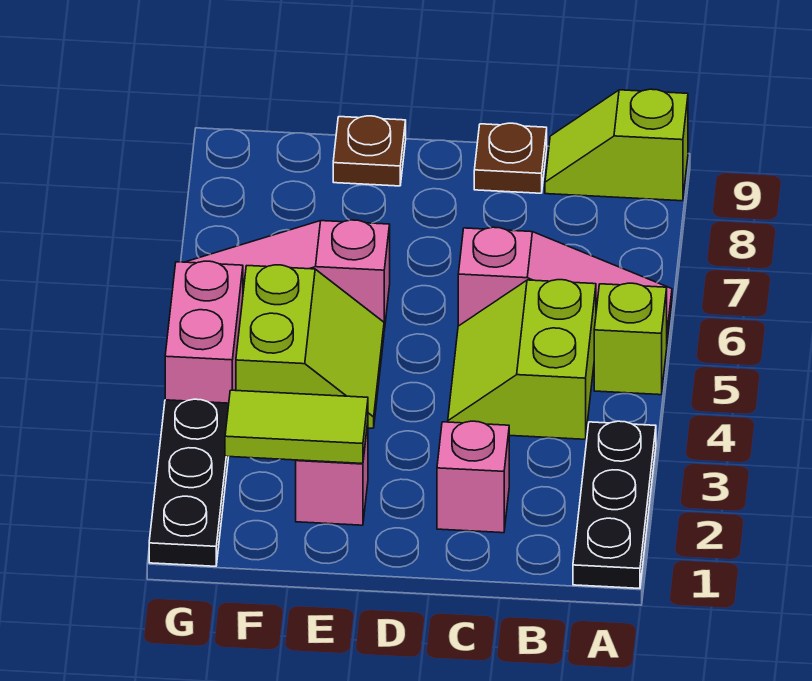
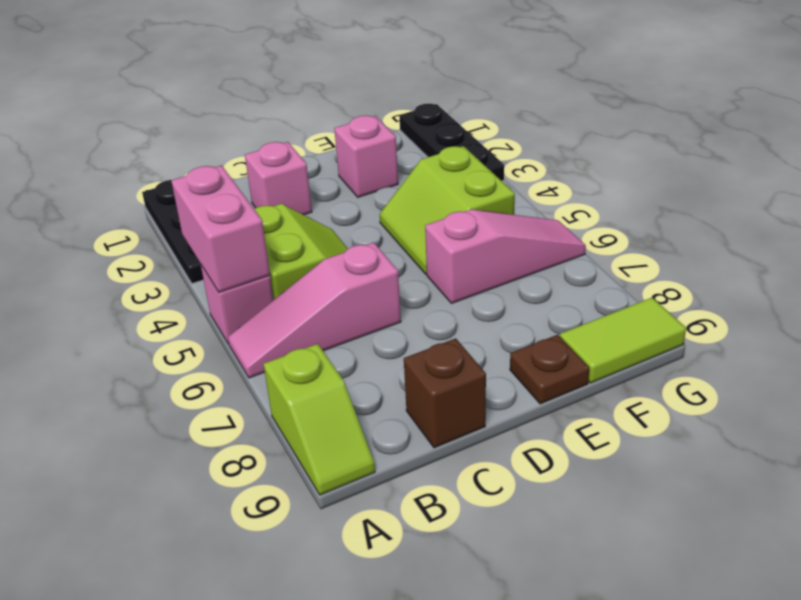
lime 1x1 brick [594,283,667,395] -> pink 1x1 brick [201,265,274,344]
lime 1x2 slope [545,89,688,201] -> lime 1x2 slope turned to [263,344,375,495]
brown 1x1 plate [474,123,547,193] -> brown 1x1 brick [404,338,486,448]
lime 1x2 tile [225,390,368,464] -> lime 1x2 tile moved to [560,298,686,383]
pink 1x2 brick [165,261,243,403] -> pink 1x2 brick moved to [171,165,270,292]

